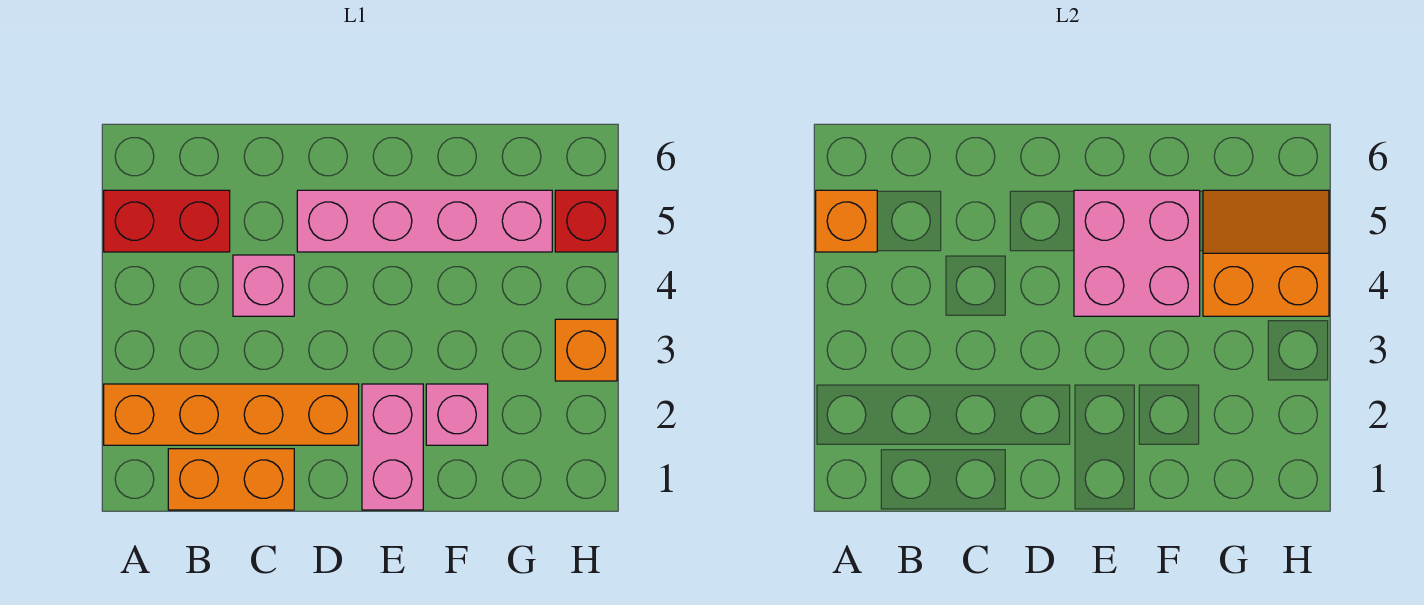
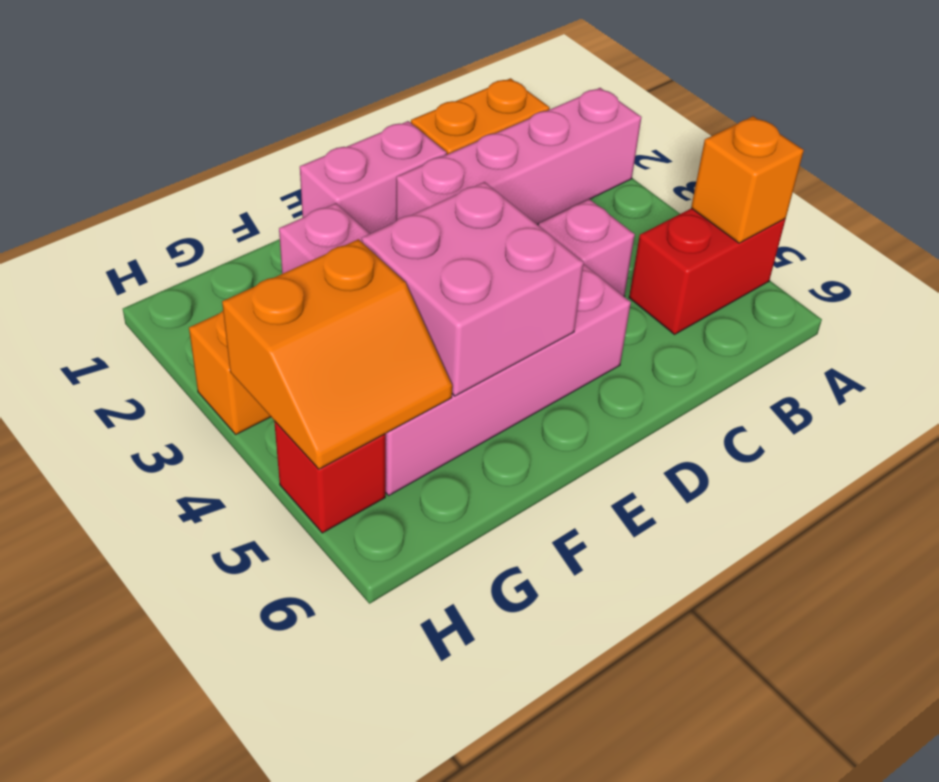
orange 1x4 brick [104,384,359,445] -> pink 1x4 brick [396,88,641,225]
pink 1x2 brick [362,384,423,510] -> pink 1x2 brick turned to [300,121,447,234]

